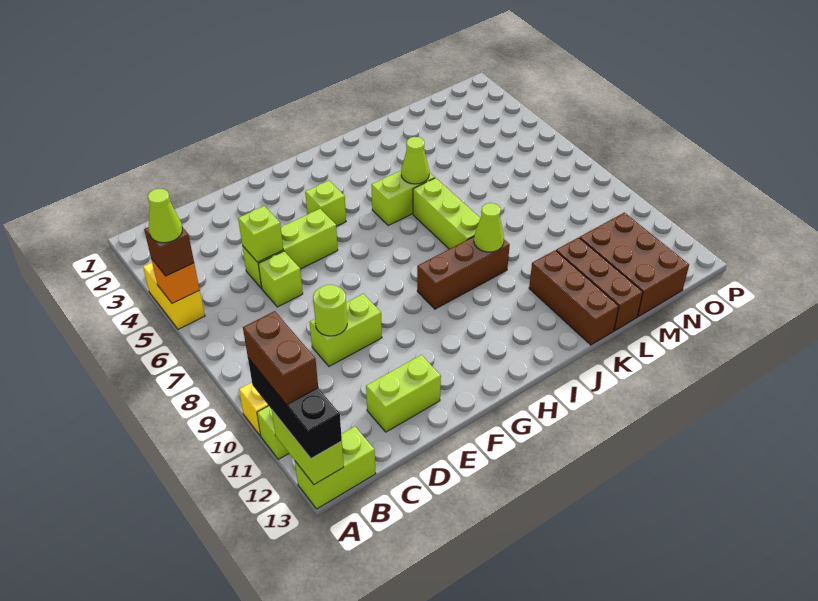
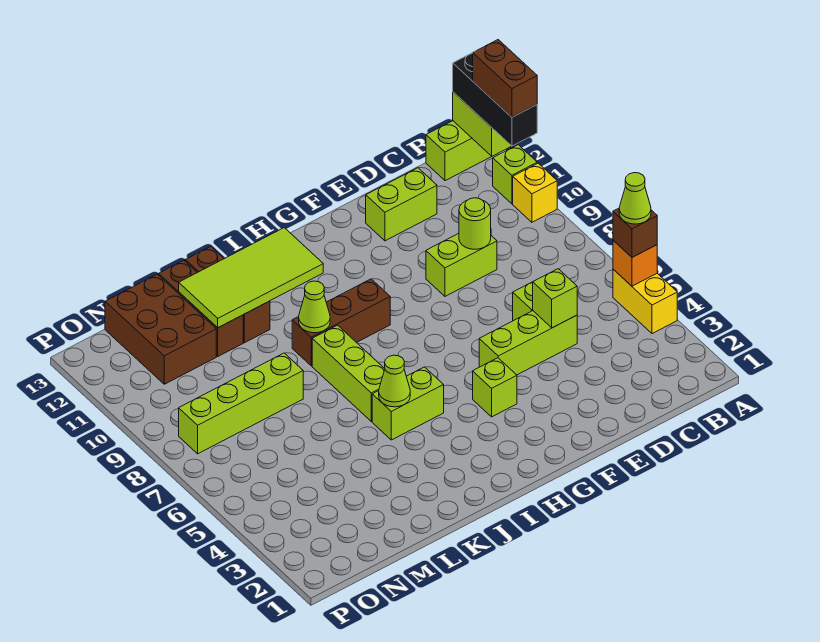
none -> lime 2x4 tile [179,228,323,328]
none -> lime 1x4 brick [179,353,303,454]

